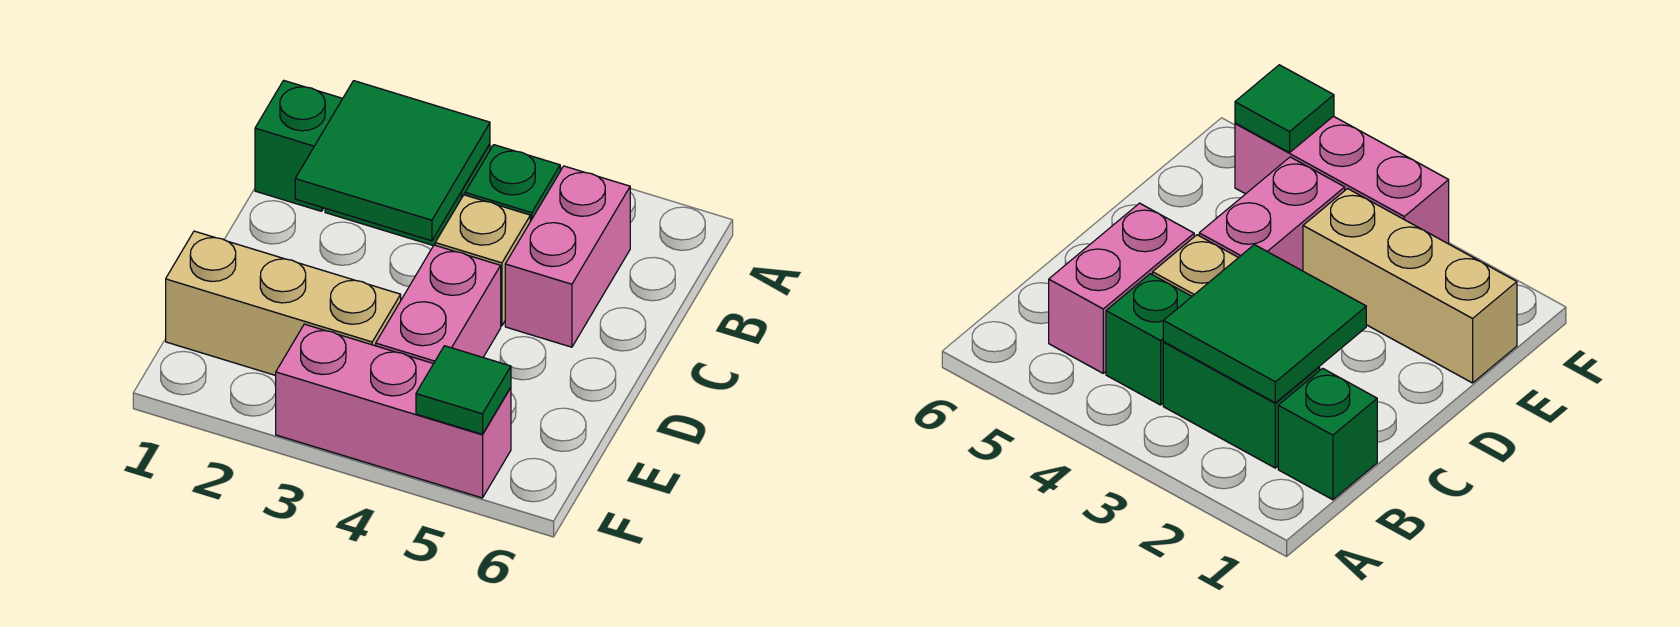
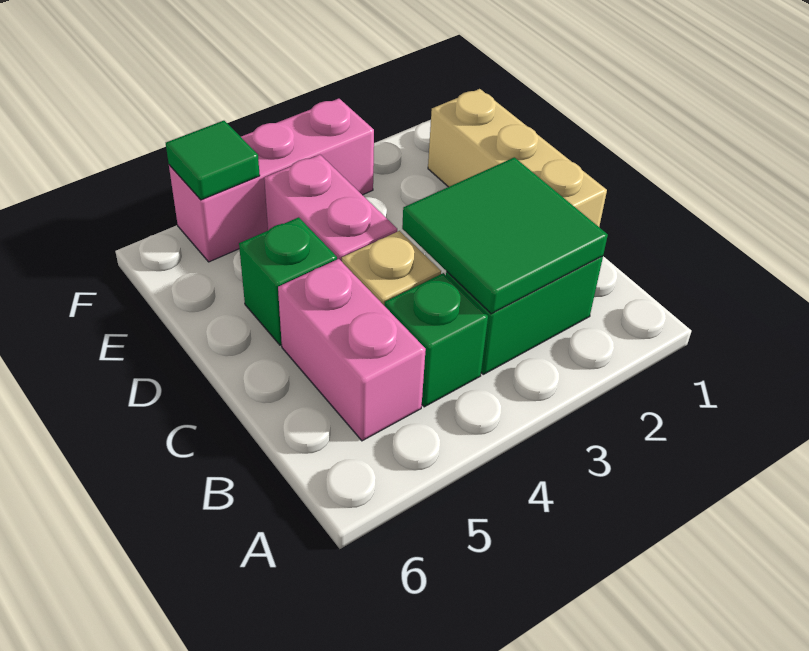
green 1x1 brick [255,80,343,211] -> green 1x1 brick moved to [239,217,337,345]
tan 1x3 brick [166,231,401,375] -> tan 1x3 brick turned to [428,89,607,227]

